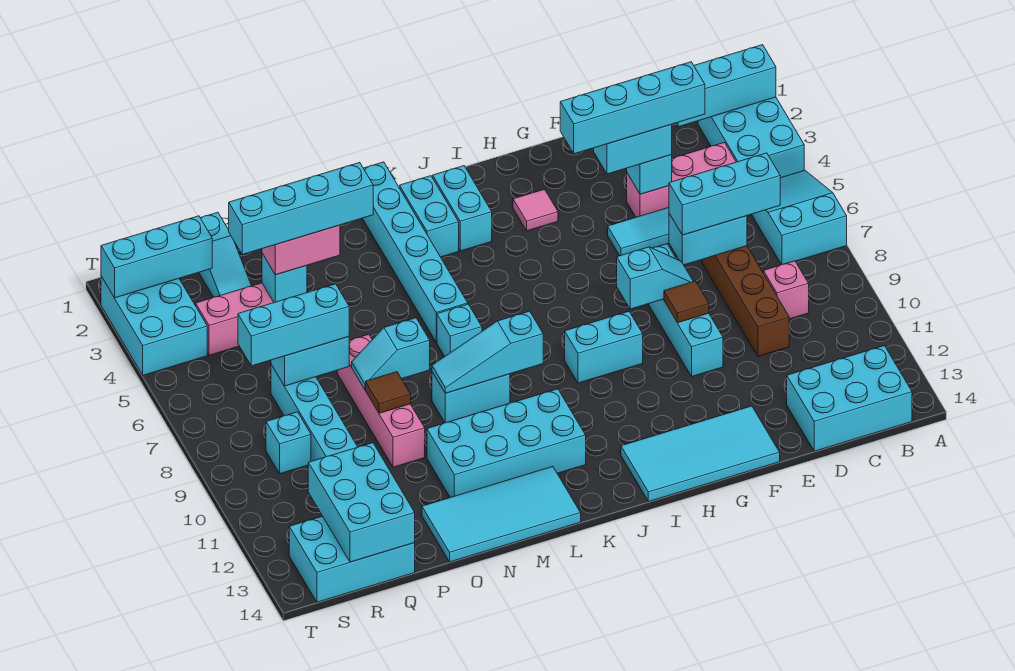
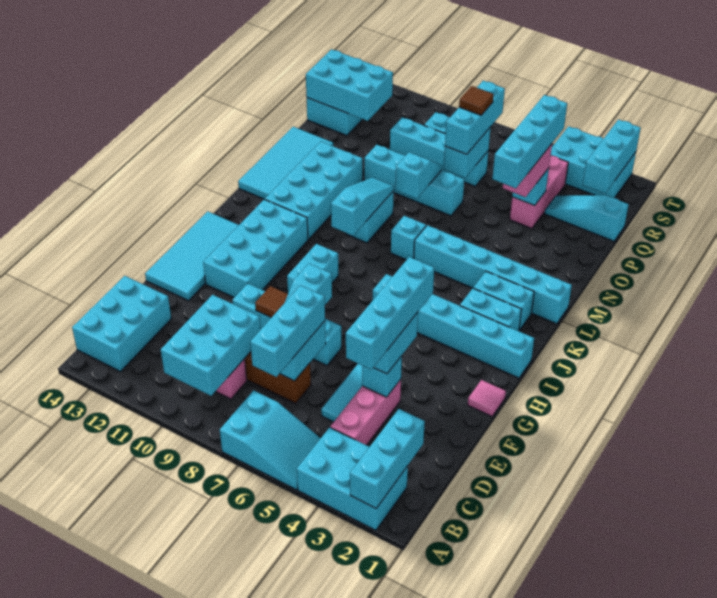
none -> cyan 2x3 brick [161,295,261,396]
none -> cyan 2x4 brick [203,199,308,297]
pink 1x1 tile [513,189,558,231] -> pink 1x1 tile moved to [468,380,506,416]
none -> cyan 1x6 brick [373,274,534,378]
pink 1x4 brick [337,334,425,467] -> cyan 1x4 brick [364,145,464,216]
brown 1x1 tile [366,372,411,413] -> brown 1x1 tile moved to [459,86,494,115]

